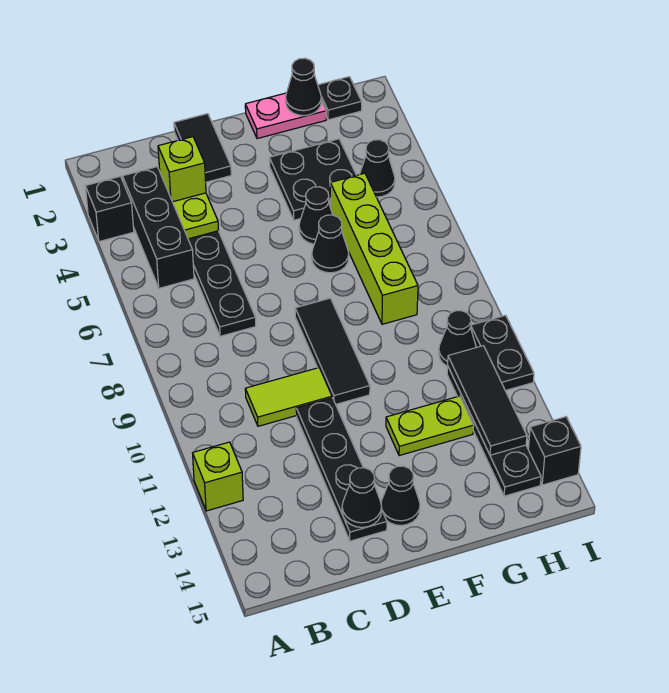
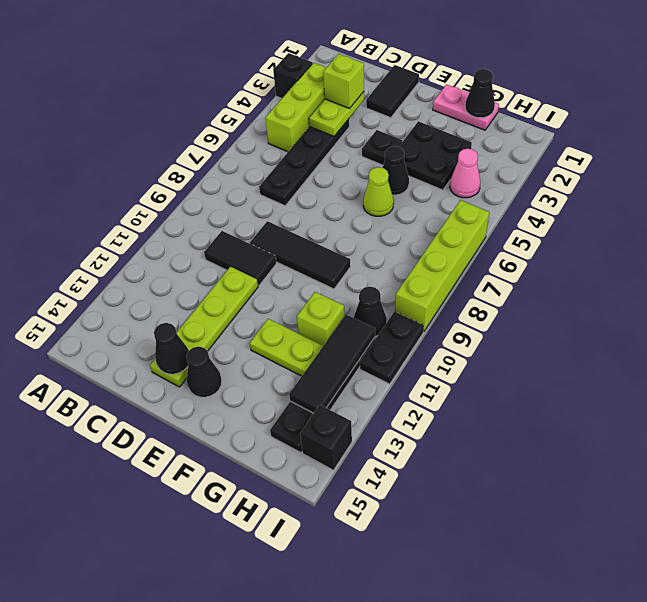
lime 1x1 brick [193,442,243,511] -> lime 1x1 brick moved to [297,292,344,346]
black 1x3 brick [123,167,194,288] -> lime 1x3 brick [265,63,326,152]
lime 1x2 tile [245,368,332,426] -> black 1x2 tile [204,231,276,286]
black 1x4 plate [296,398,387,541] -> lime 1x4 plate [150,267,258,387]
black 1x3 tile [295,298,370,404] -> black 1x3 tile turned to [250,221,351,289]
black 1x1 cone [312,215,349,273] -> lime 1x1 cone [363,167,394,216]
lime 1x4 brick [330,173,418,324] -> lime 1x4 brick moved to [395,200,489,331]
black 1x1 plate [318,77,362,120] -> black 1x1 plate moved to [362,130,402,165]
black 1x1 cone [359,140,395,197] -> pink 1x1 cone [450,149,480,198]

